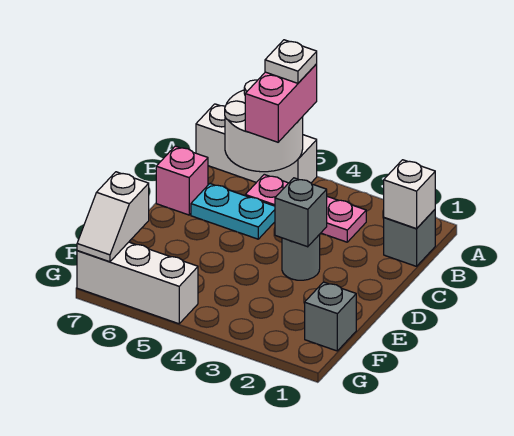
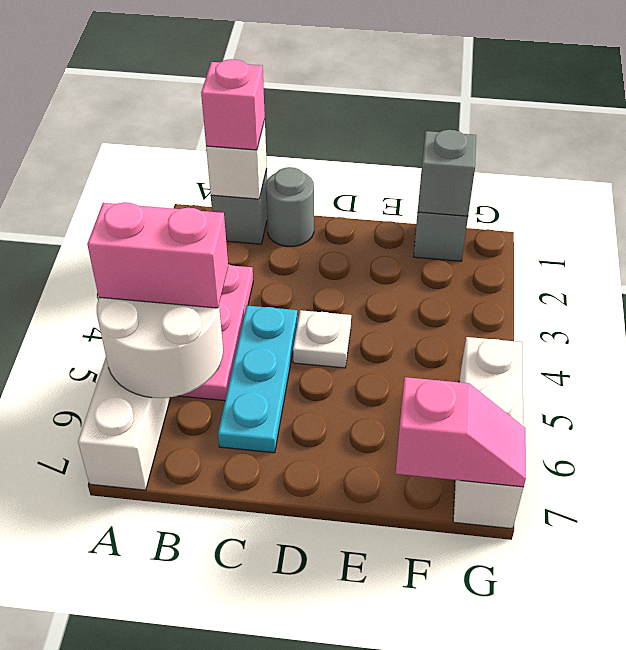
white 1x1 plate [265,40,317,83] -> white 1x1 plate moved to [293,310,351,368]
cyan 1x2 plate [191,184,275,239] -> cyan 1x3 plate [218,306,298,453]
pink 1x1 brick [156,146,208,215] -> pink 1x1 brick moved to [201,59,265,150]
grey 1x1 round brick [282,234,320,280] -> grey 1x1 round brick moved to [266,167,314,247]
grey 1x1 brick [275,178,327,247] -> grey 1x1 brick moved to [418,130,476,216]
white 1x2 slope [77,172,149,262] -> pink 1x2 slope [395,377,526,487]

